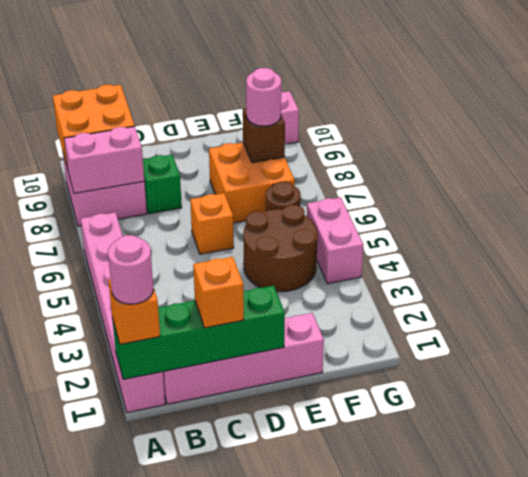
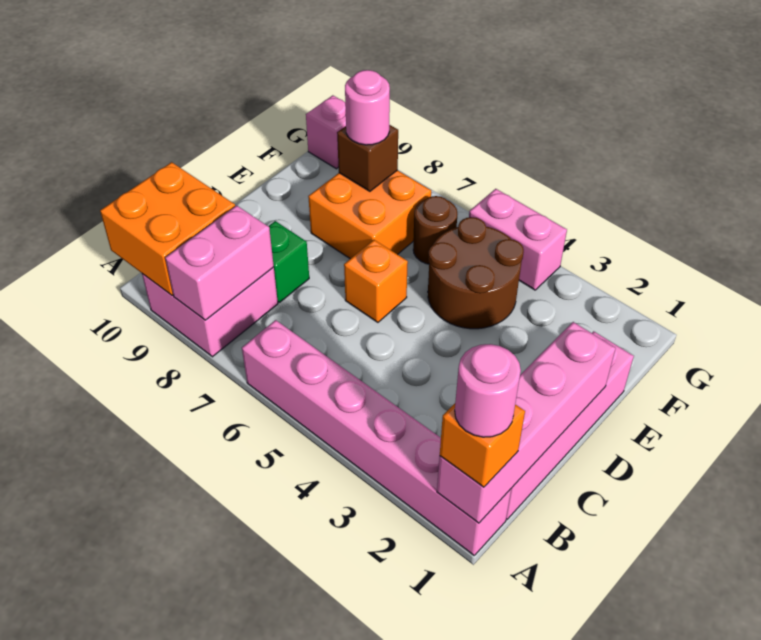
green 1x4 brick [112,286,285,379] -> pink 1x4 brick [437,322,616,523]
orange 1x1 brick [193,257,244,328] -> none

